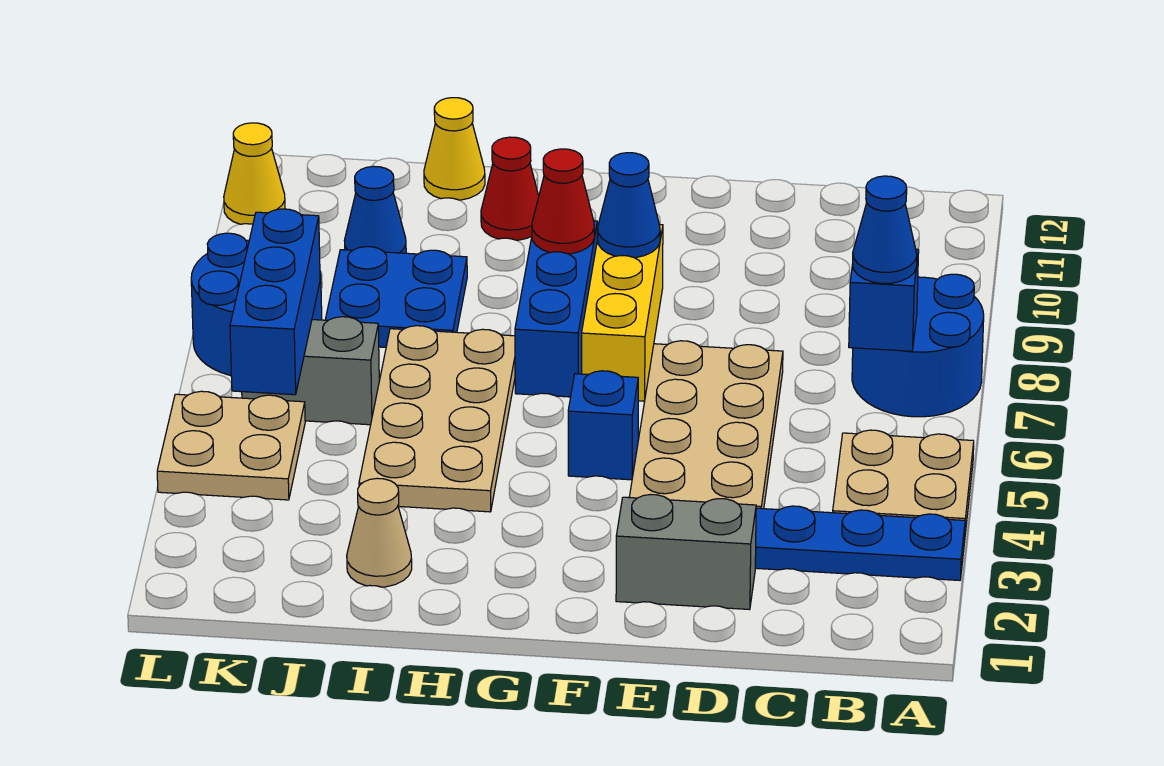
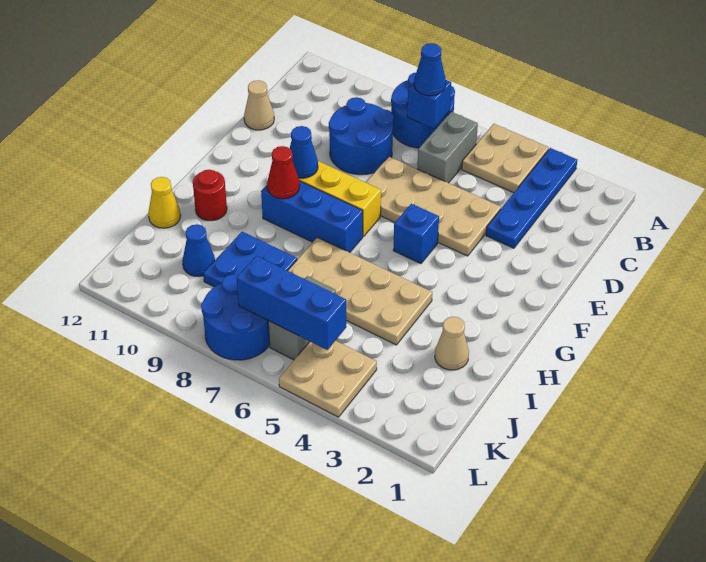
none -> blue 2x2 round brick [329,97,394,175]
grey 1x2 brick [616,495,756,610] -> grey 1x2 brick moved to [417,112,478,183]
none -> tan 1x1 cone [244,80,274,130]
red 1x1 cone [481,137,539,240] -> red 1x1 round brick [193,170,227,221]
yellow 1x1 cone [224,123,285,224] -> none

